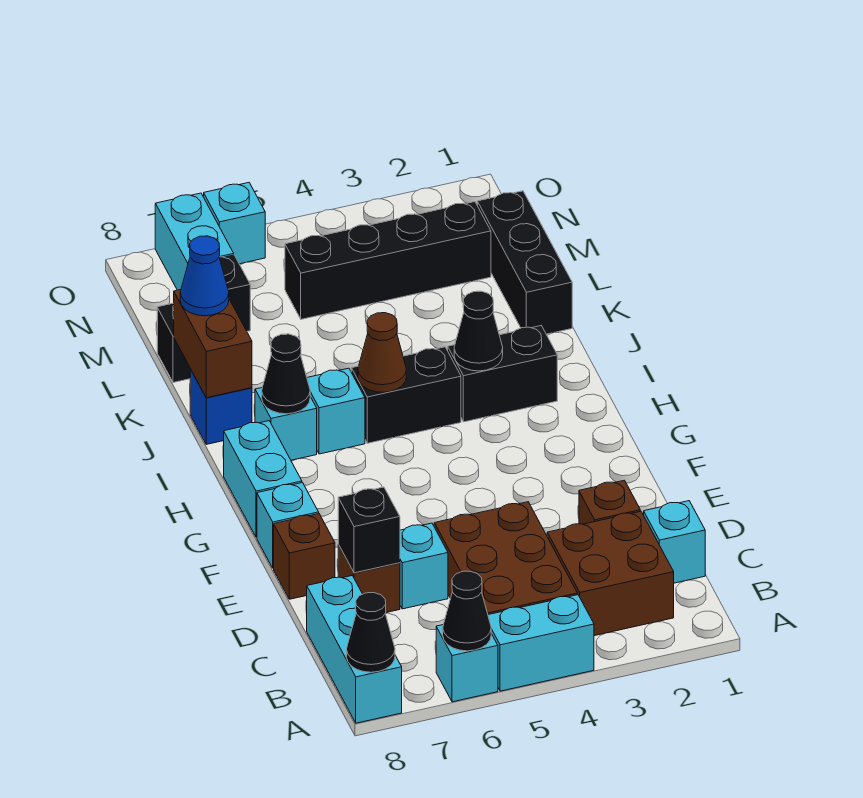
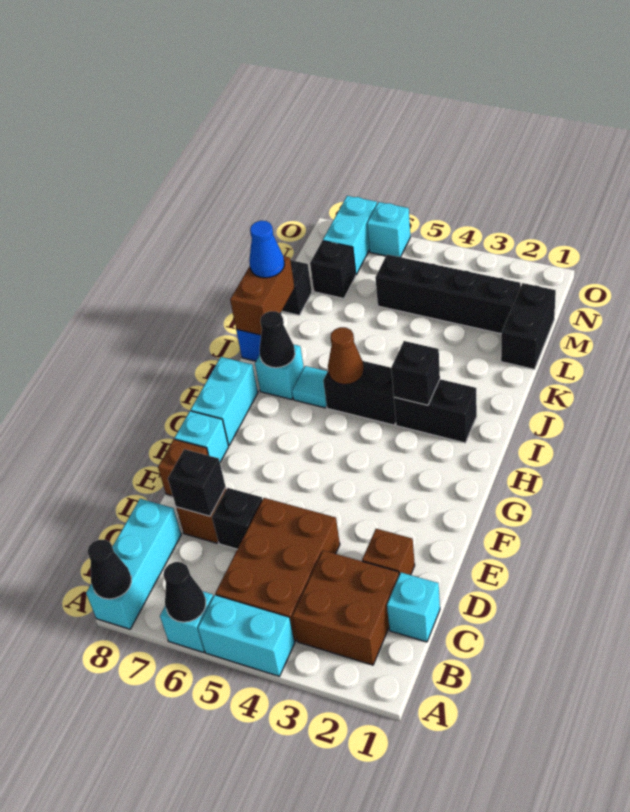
cyan 1x1 brick [400,523,448,609] -> black 1x1 brick [212,488,262,549]
black 1x1 cone [454,291,503,371] -> black 1x1 brick [391,341,440,405]
cyan 1x1 brick [307,368,365,454] -> cyan 1x1 tile [292,366,328,408]
black 1x3 brick [477,191,572,334] -> black 1x2 brick [501,283,556,369]

